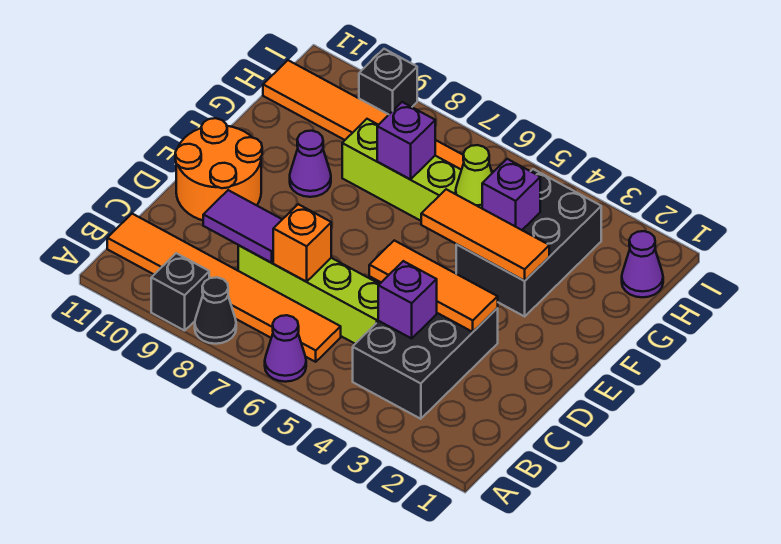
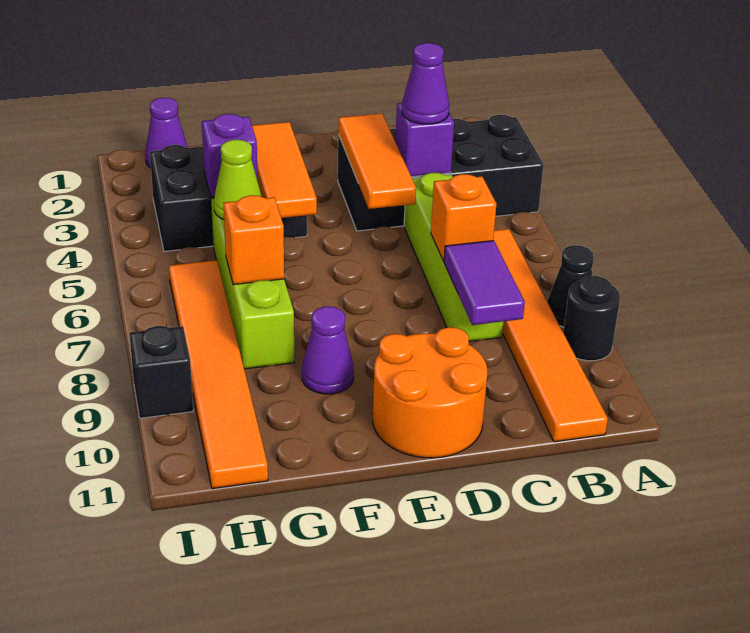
purple 1x1 cone [265,315,306,382] -> purple 1x1 cone moved to [402,43,449,124]
black 1x1 brick [151,253,209,331] -> black 1x1 round brick [563,276,620,361]
black 2x3 brick [353,308,498,419] -> black 2x4 brick [338,115,544,231]
purple 1x1 brick [377,102,435,179] -> orange 1x1 brick [224,195,284,285]

